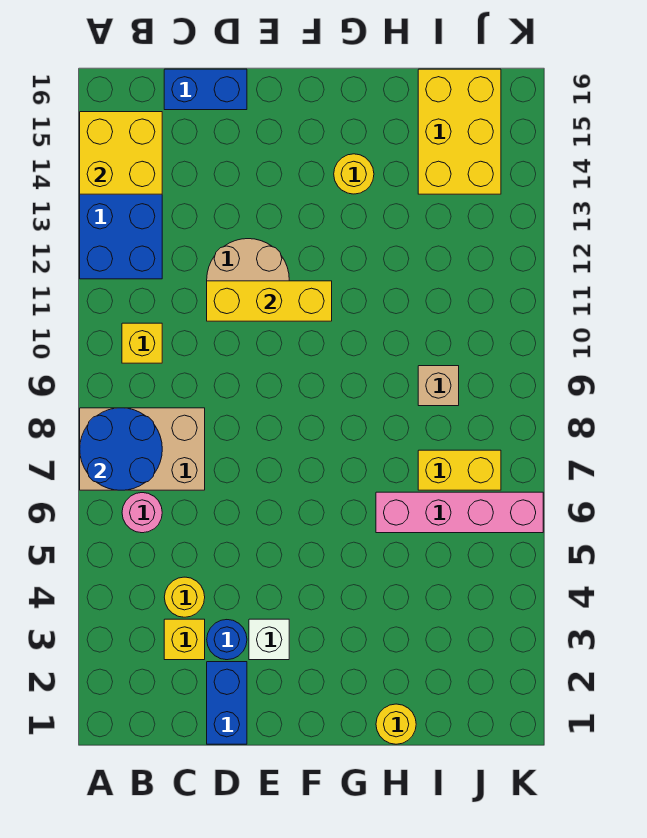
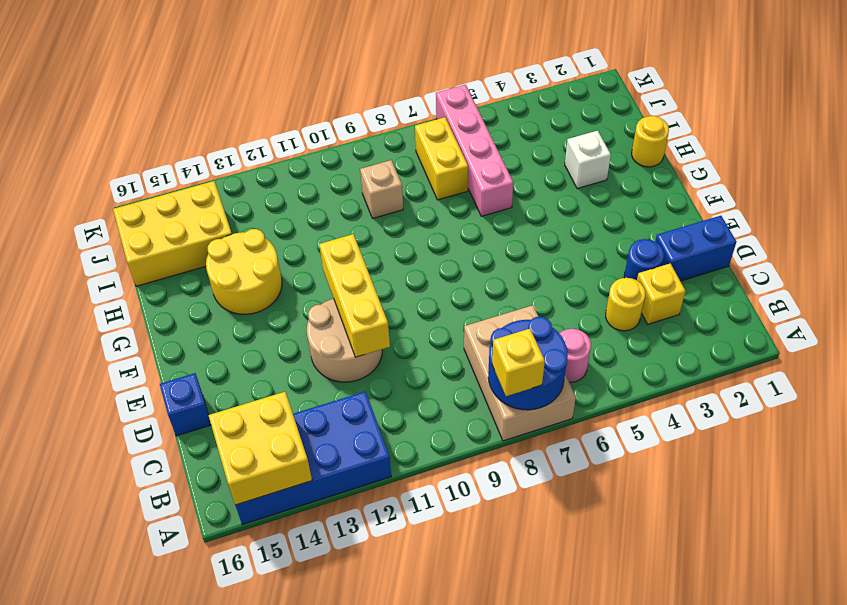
yellow 1x1 brick [122,323,162,363] -> yellow 1x1 brick moved to [492,329,545,396]
blue 1x2 brick [164,69,247,110] -> blue 1x1 brick [160,373,211,436]
white 1x1 brick [249,619,289,660] -> white 1x1 brick moved to [565,131,611,189]
yellow 1x1 round brick [334,154,374,194] -> yellow 2x2 round brick [206,229,282,314]

